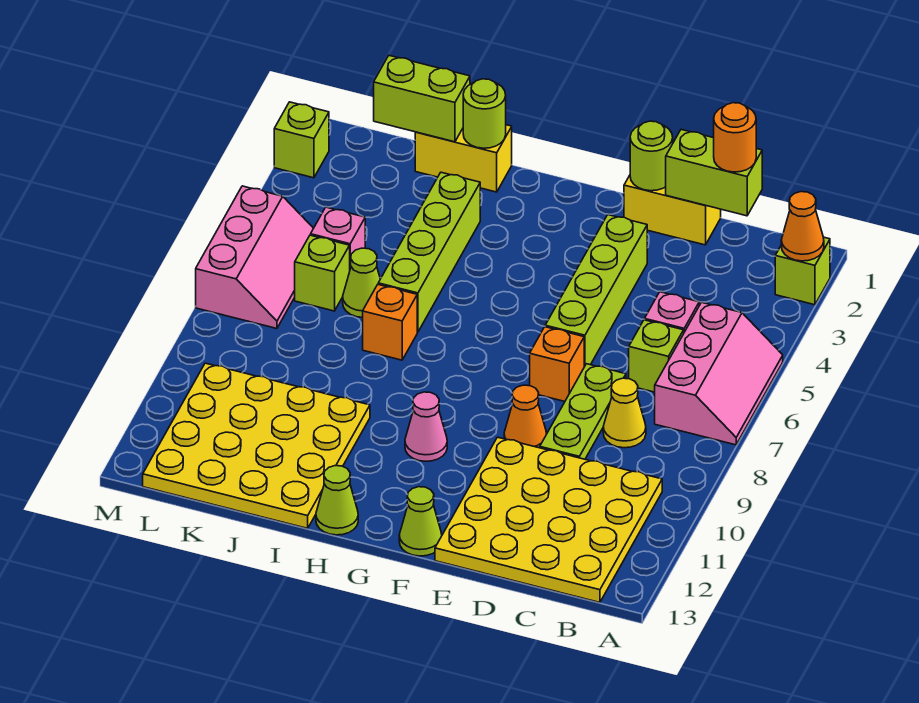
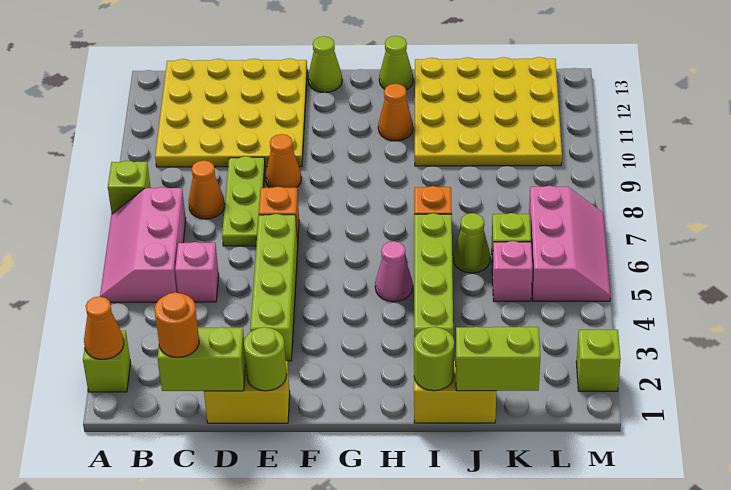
lime 1x1 brick [629,320,684,392] -> lime 1x1 brick moved to [108,161,151,214]
yellow 1x1 cone [603,378,646,448] -> orange 1x1 cone [189,160,225,219]
pink 1x1 cone [405,392,447,461] -> pink 1x1 cone moved to [375,241,413,302]
none -> orange 1x1 cone [378,84,413,141]
pink 2x3 slope [196,186,314,329] -> pink 2x3 slope turned to [529,186,610,301]

